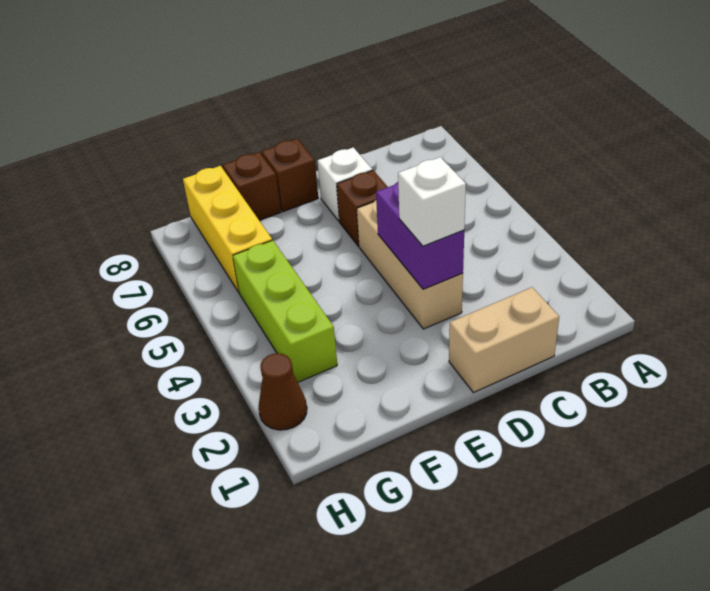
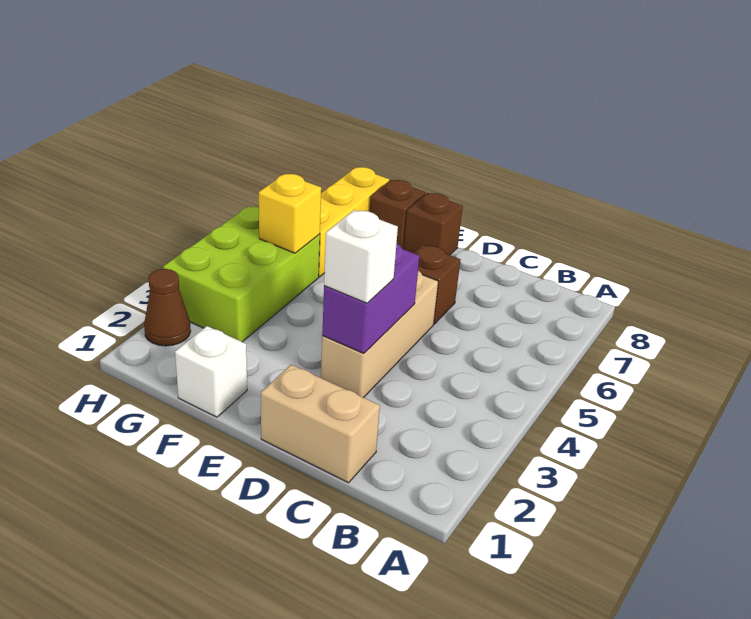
white 1x1 brick [318,147,372,221] -> white 1x1 brick moved to [175,326,247,417]
lime 1x3 brick [233,240,337,382] -> lime 2x3 brick [163,206,320,342]
none -> yellow 1x1 brick [259,174,321,253]

